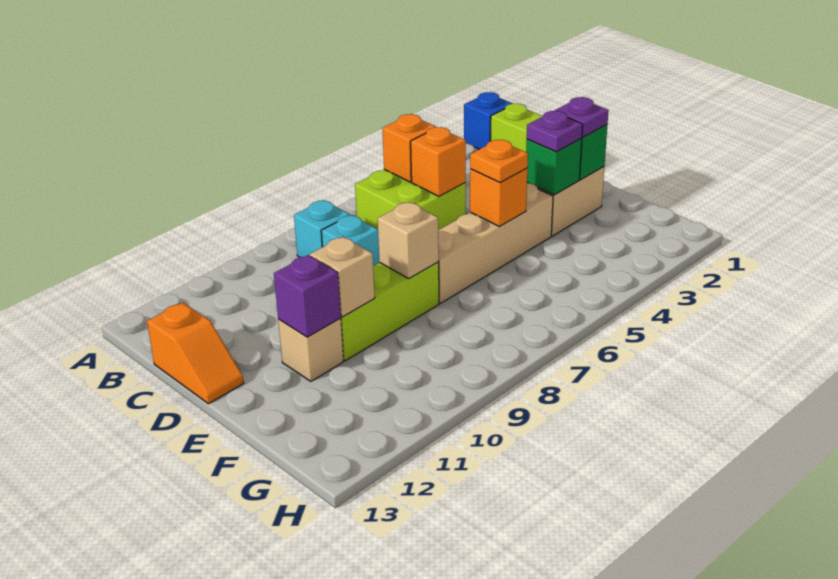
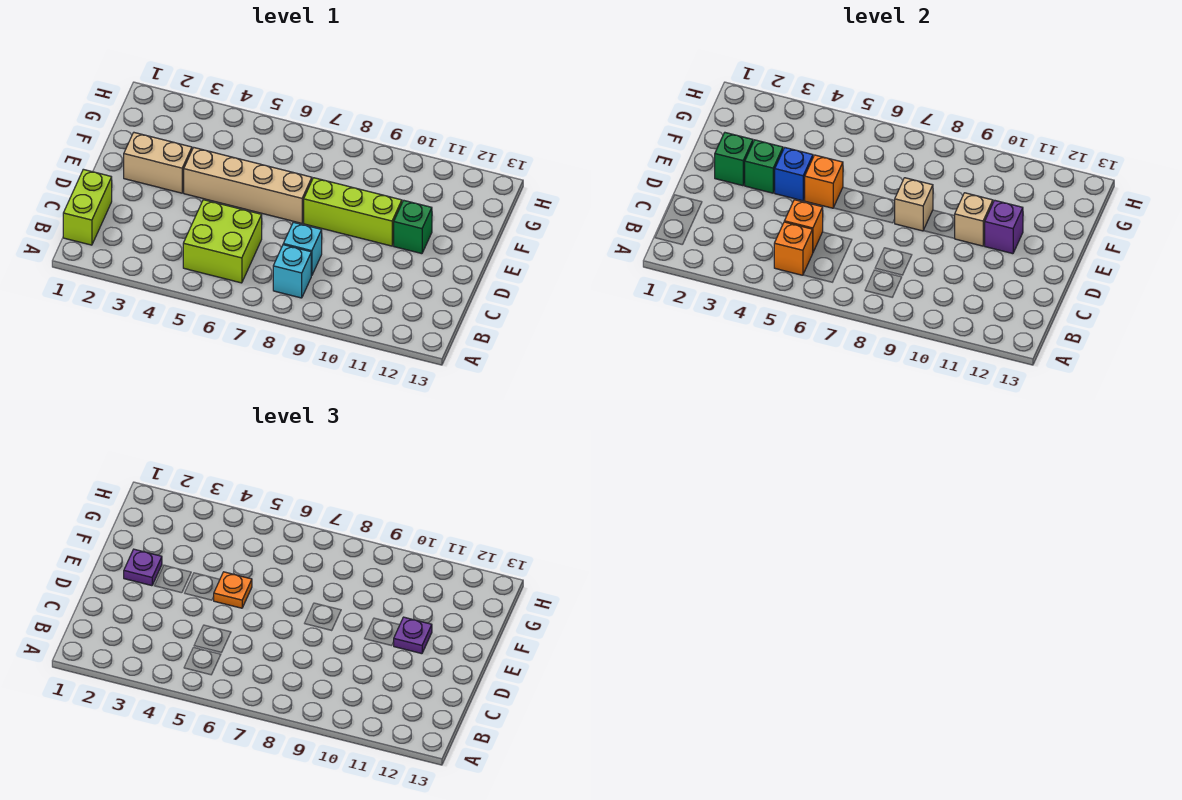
blue 1x1 brick [464,92,513,149] -> blue 1x1 brick moved to [775,148,813,201]
orange 1x2 slope [147,302,244,404] -> none
purple 1x1 plate [527,111,583,152] -> purple 1x1 plate moved to [393,617,432,654]
tan 1x1 brick [278,319,344,381] -> green 1x1 brick [394,200,432,254]

